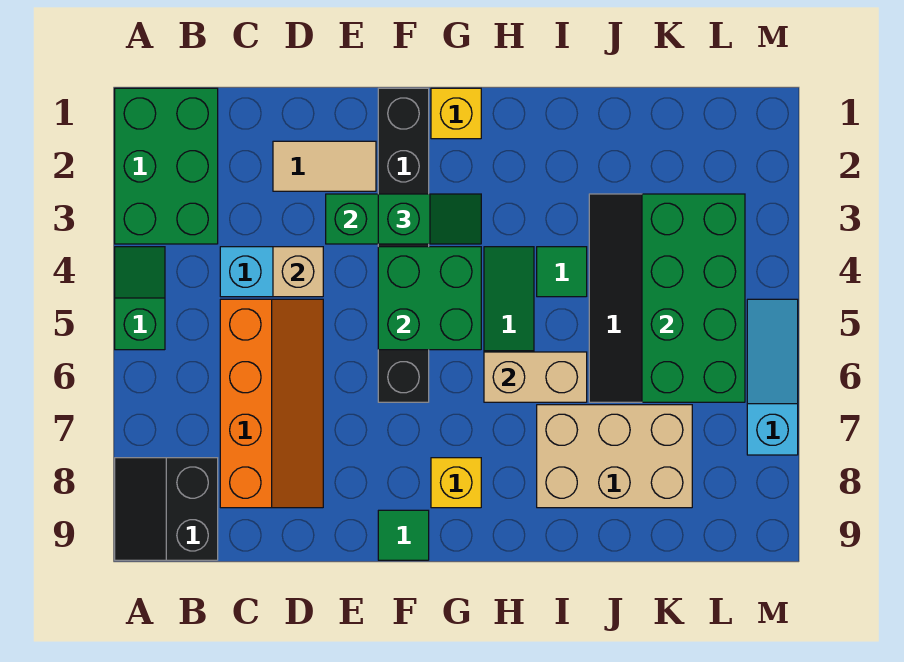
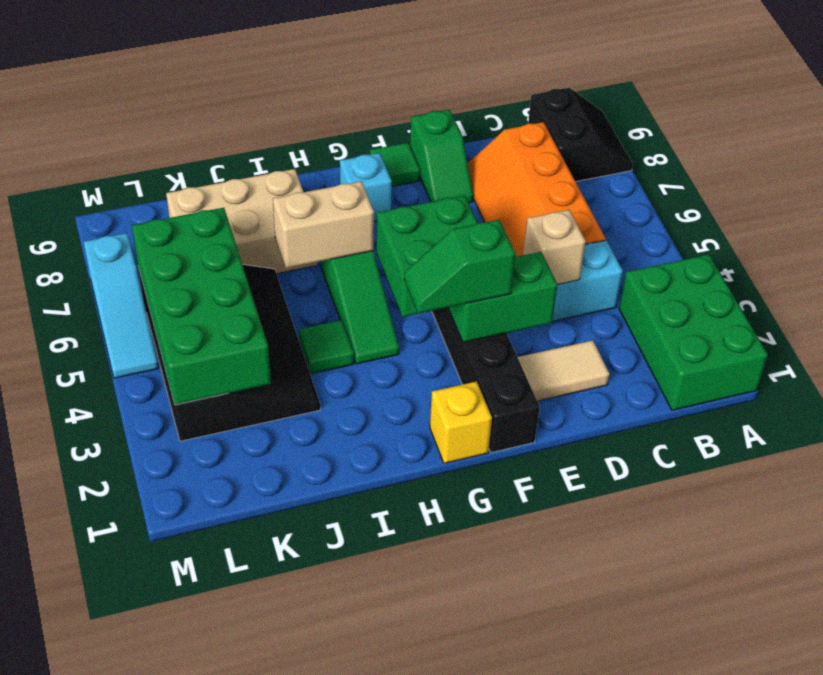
green 1x2 slope [115,247,165,350] -> green 1x2 slope moved to [410,110,473,203]
yellow 1x1 brick [431,458,481,508] -> cyan 1x1 brick [340,153,392,221]

